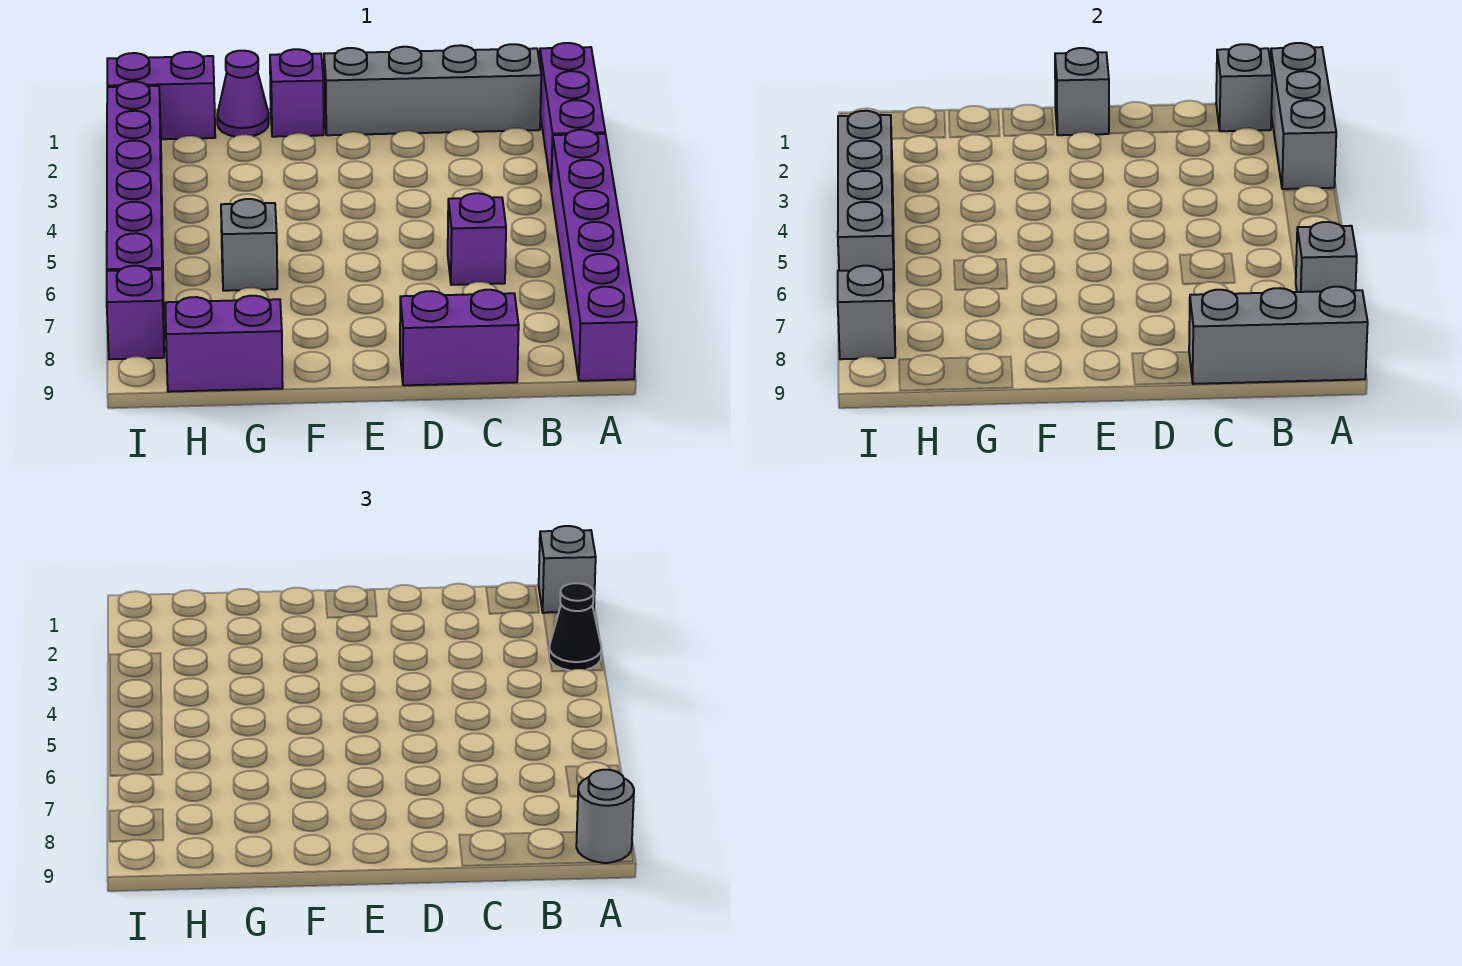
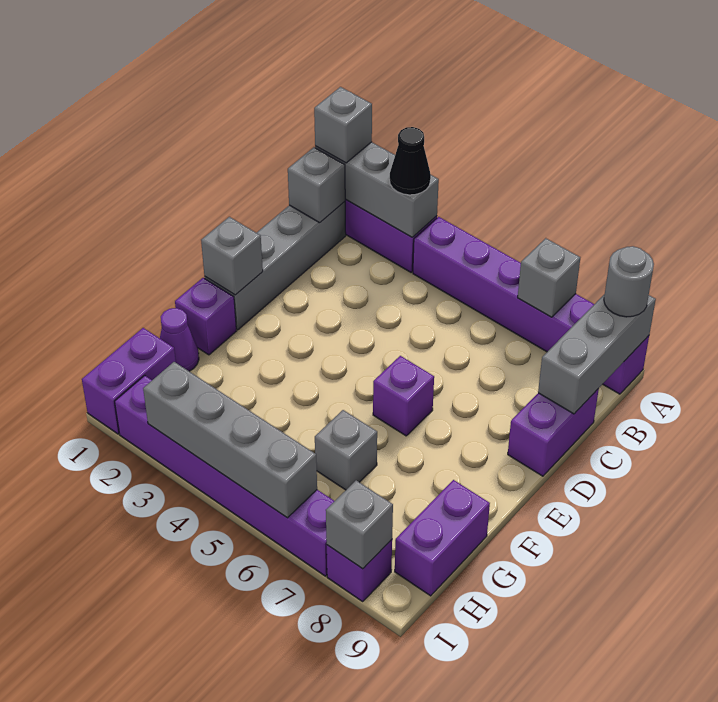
purple 1x1 brick [448,193,506,285] -> purple 1x1 brick moved to [373,356,434,436]

